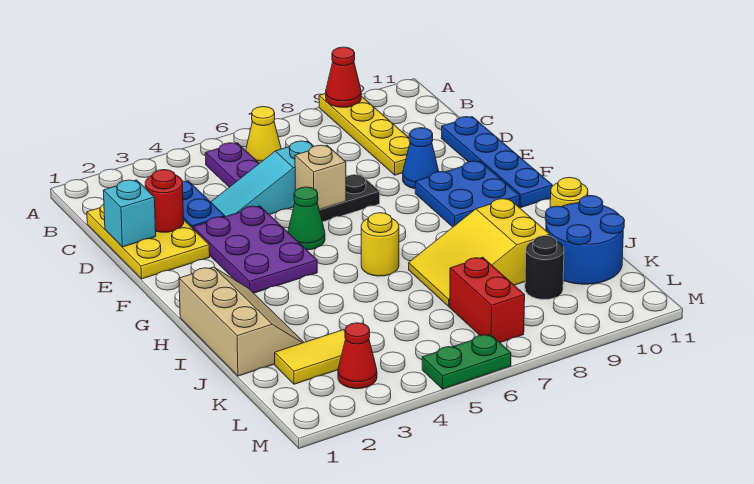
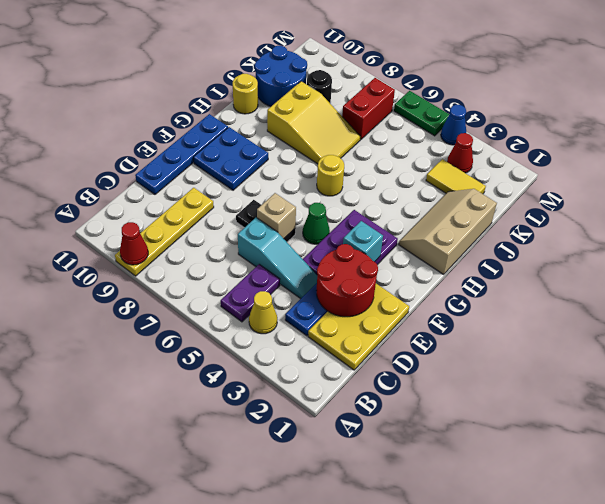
yellow 1x1 cone [246,107,281,163] -> yellow 1x1 cone moved to [249,291,277,334]
cyan 1x1 brick [103,180,156,247] -> cyan 1x1 brick moved to [343,221,383,262]
red 1x1 round brick [145,170,184,232] -> red 2x2 round brick [317,244,378,317]
blue 1x1 cone [403,128,439,189] -> blue 1x1 cone moved to [441,105,466,145]

